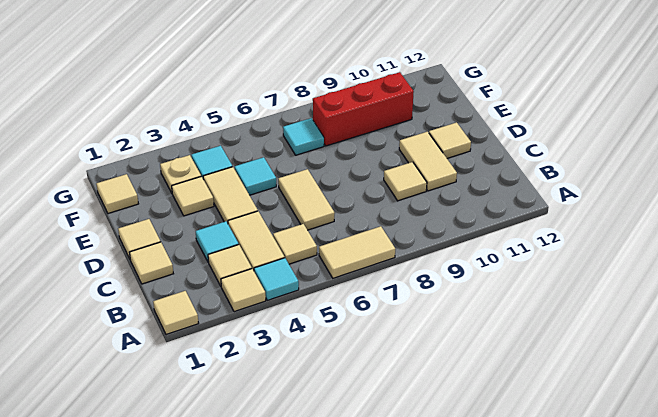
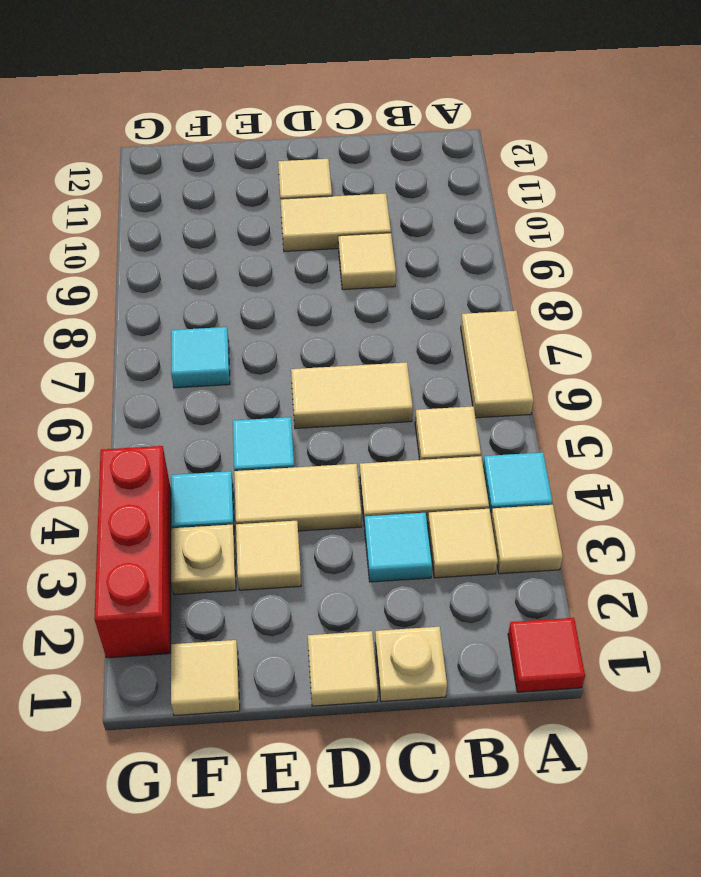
tan 1x1 tile [153,291,199,335] -> red 1x1 tile [508,618,585,692]
tan 1x1 tile [129,242,173,284] -> tan 1x1 plate [375,627,447,702]
red 1x3 brick [313,72,414,146] -> red 1x3 brick moved to [94,446,171,658]

